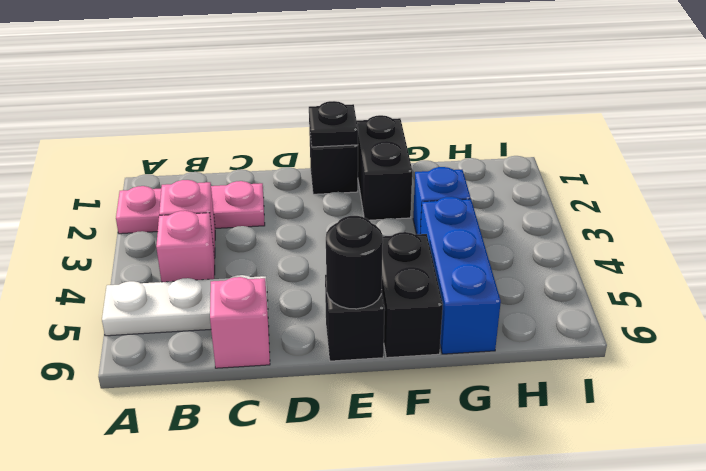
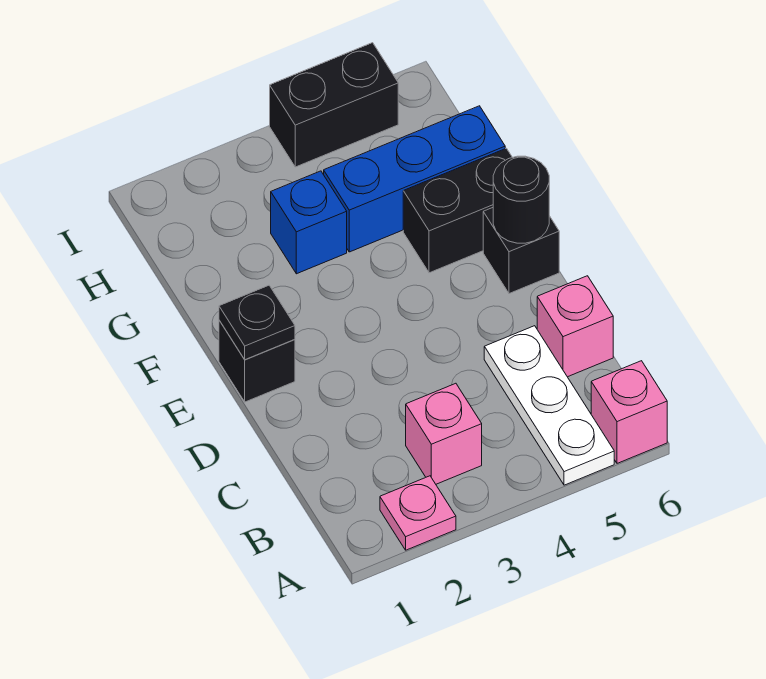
pink 1x3 plate [116,181,265,234] -> pink 1x1 plate [380,476,456,550]
pink 1x1 brick [156,211,215,282] -> pink 1x1 brick moved to [591,361,667,463]
black 1x2 brick [357,115,412,220] -> black 1x2 brick moved to [270,43,398,167]

